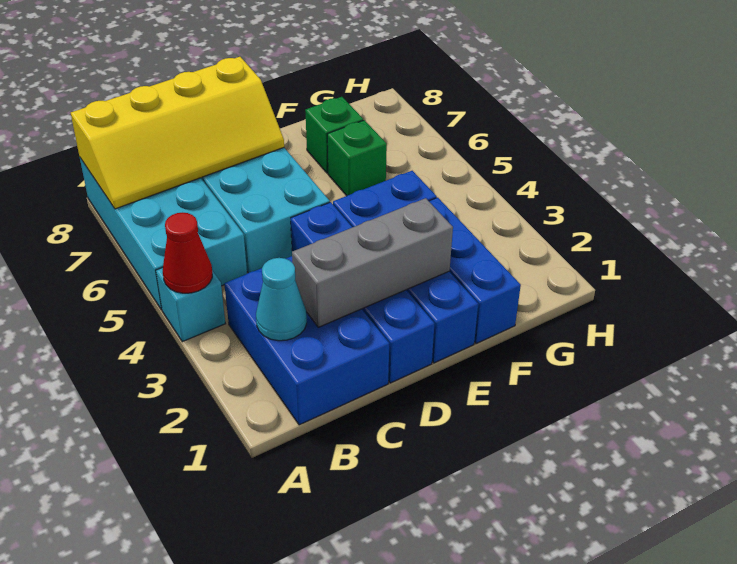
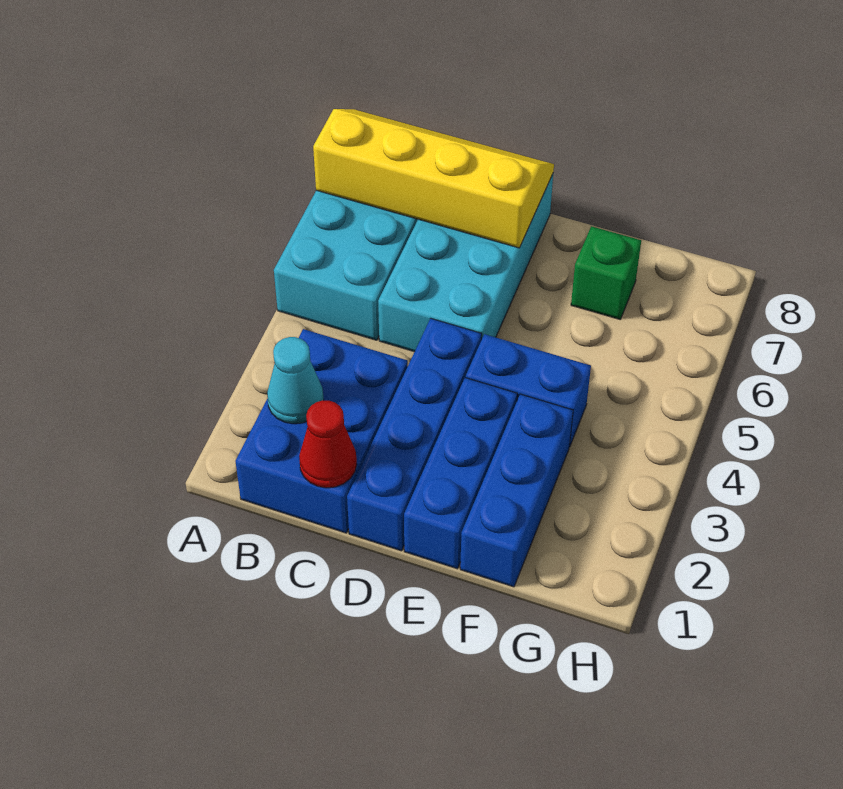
cyan 1x1 brick [156,268,225,342] -> none
red 1x1 cone [163,213,212,293] -> red 1x1 cone moved to [299,400,357,488]
yellow 2x4 slope [71,57,284,209] -> yellow 2x4 slope turned to [313,109,554,248]
grey 1x3 brick [292,198,453,327] -> none
green 1x1 brick [327,120,387,196] -> none

